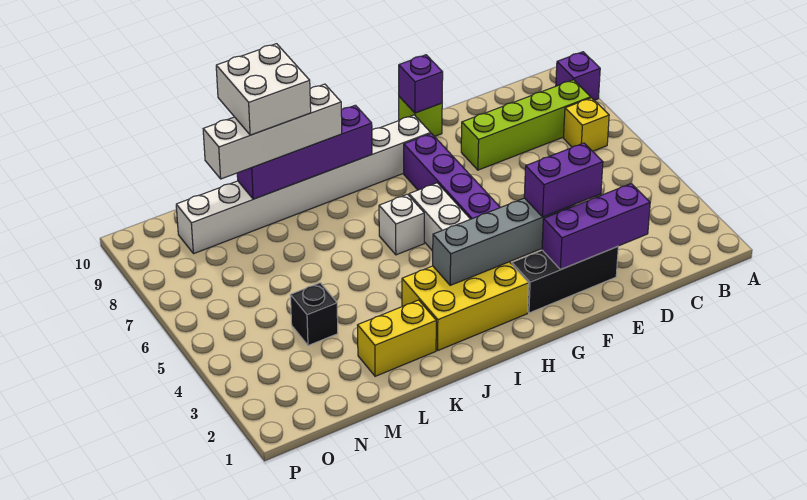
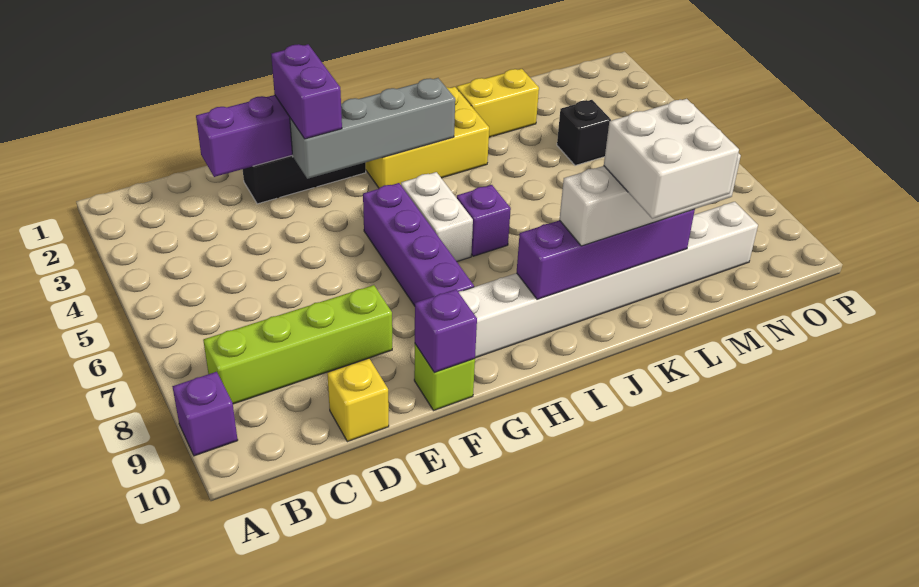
yellow 1x1 brick [564,98,609,151] -> yellow 1x1 brick moved to [327,359,389,442]
purple 1x2 brick [524,143,603,217] -> purple 1x2 brick turned to [271,44,342,139]
white 1x1 brick [379,194,424,255] -> purple 1x1 brick [457,185,511,256]

